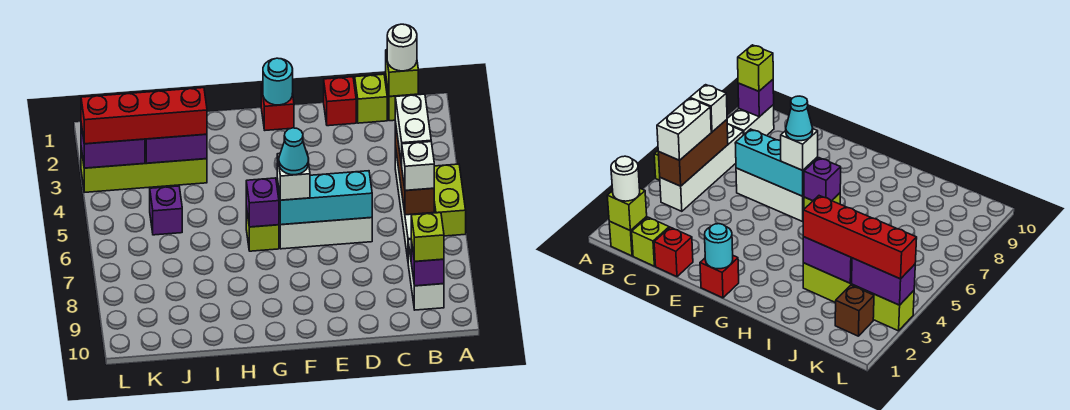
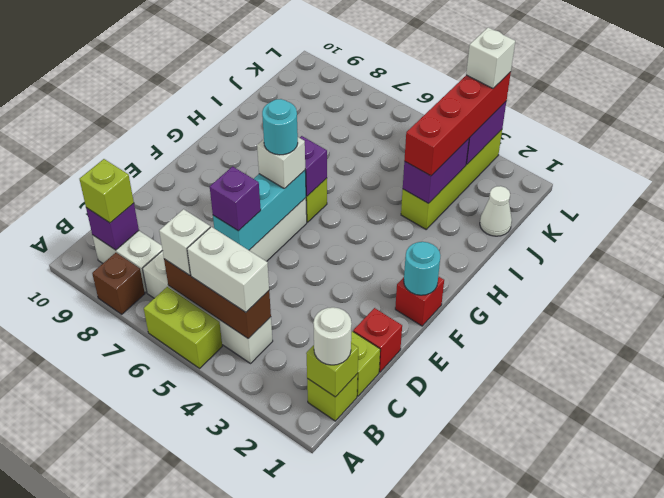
cyan 1x1 cone [279,128,309,175] -> cyan 1x1 round brick [262,99,298,155]
none -> white 1x1 cone [480,186,512,236]
purple 1x1 brick [150,186,182,235] -> purple 1x1 brick moved to [210,167,261,231]
brown 1x1 brick [835,285,874,336] -> brown 1x1 brick moved to [92,253,145,314]
none -> white 1x1 brick [466,27,515,88]

